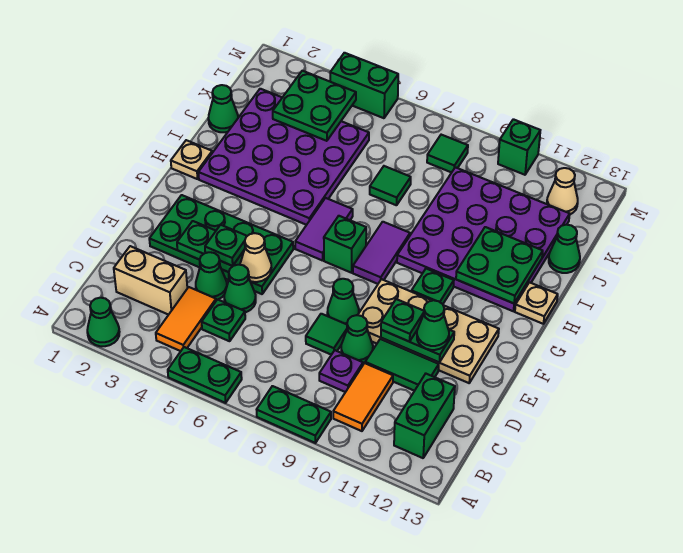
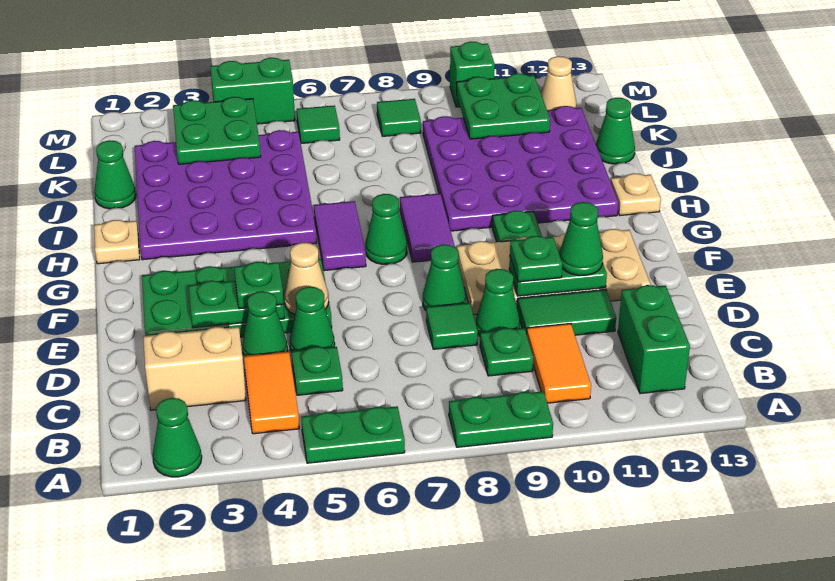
purple 1x1 plate [319,350,363,392] -> green 1x1 plate [480,328,533,376]
green 1x1 brick [324,216,366,273] -> green 1x1 cone [365,194,407,264]
green 2x2 plate [456,227,543,303] -> green 2x2 plate moved to [457,73,550,139]
green 1x1 tile [370,166,411,205] -> green 1x1 tile moved to [297,105,340,143]

